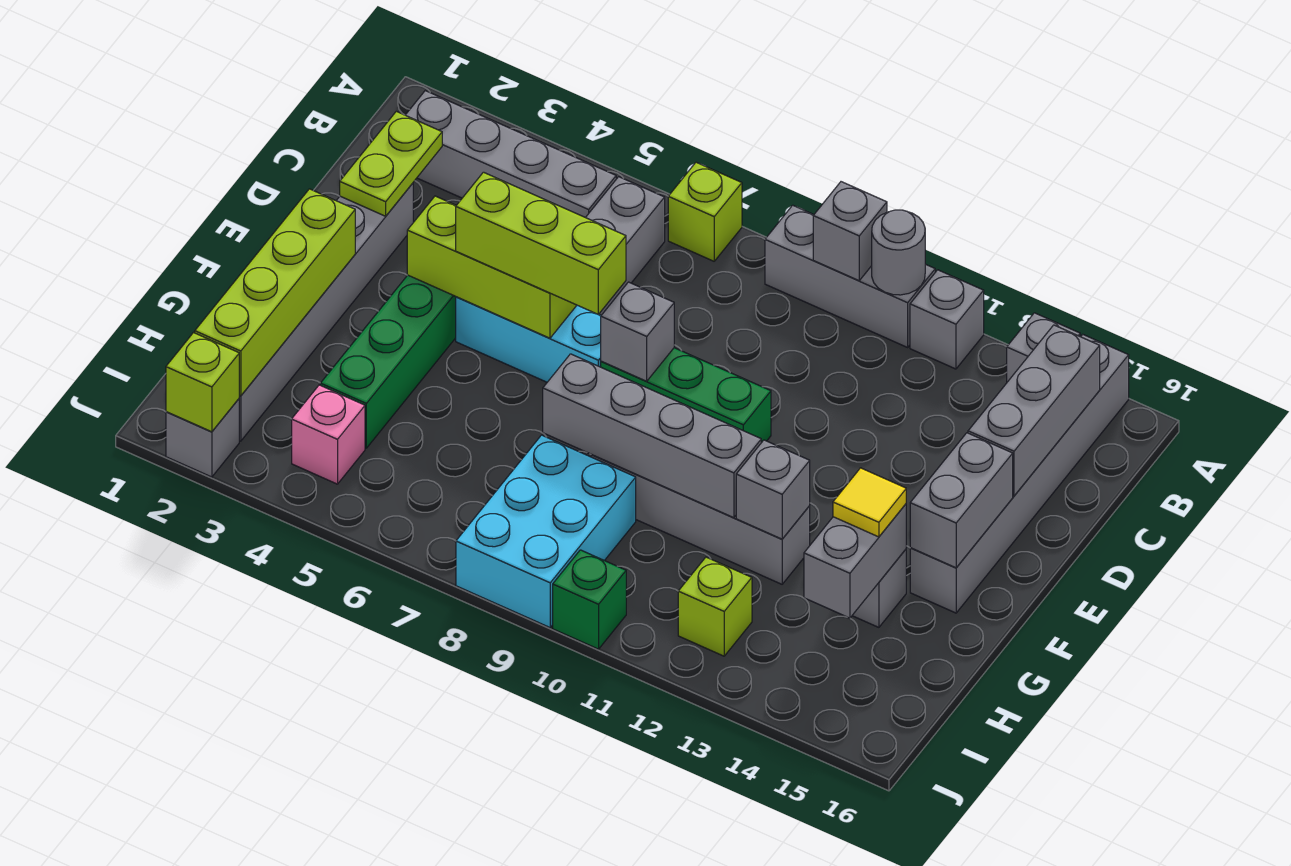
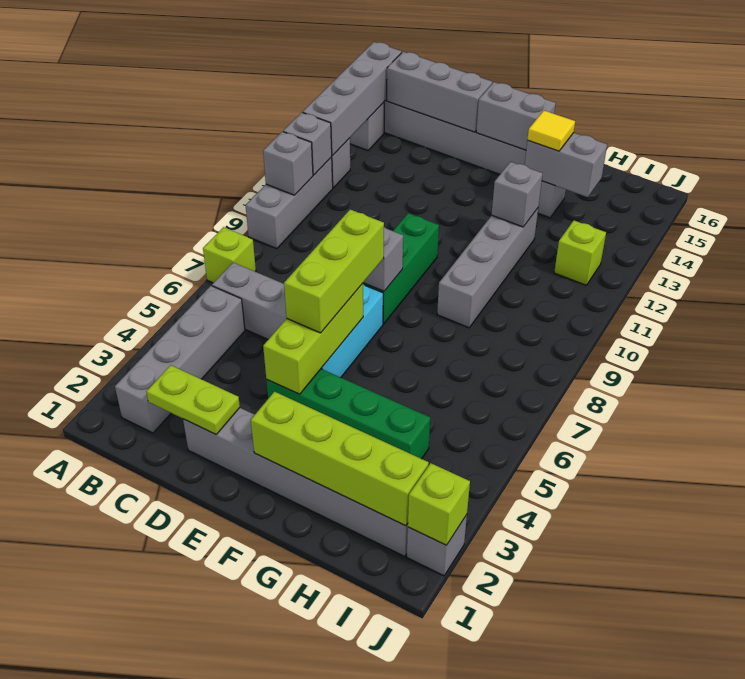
grey 1x1 round brick [872,210,925,295] -> grey 1x1 brick [283,112,332,175]
grey 1x4 brick [543,354,761,518] -> grey 1x4 brick moved to [303,42,402,156]
cyan 2x3 brick [456,435,636,627] -> none
pink 1x1 brick [292,385,365,484] -> none
green 1x1 brick [553,550,626,649] -> none

